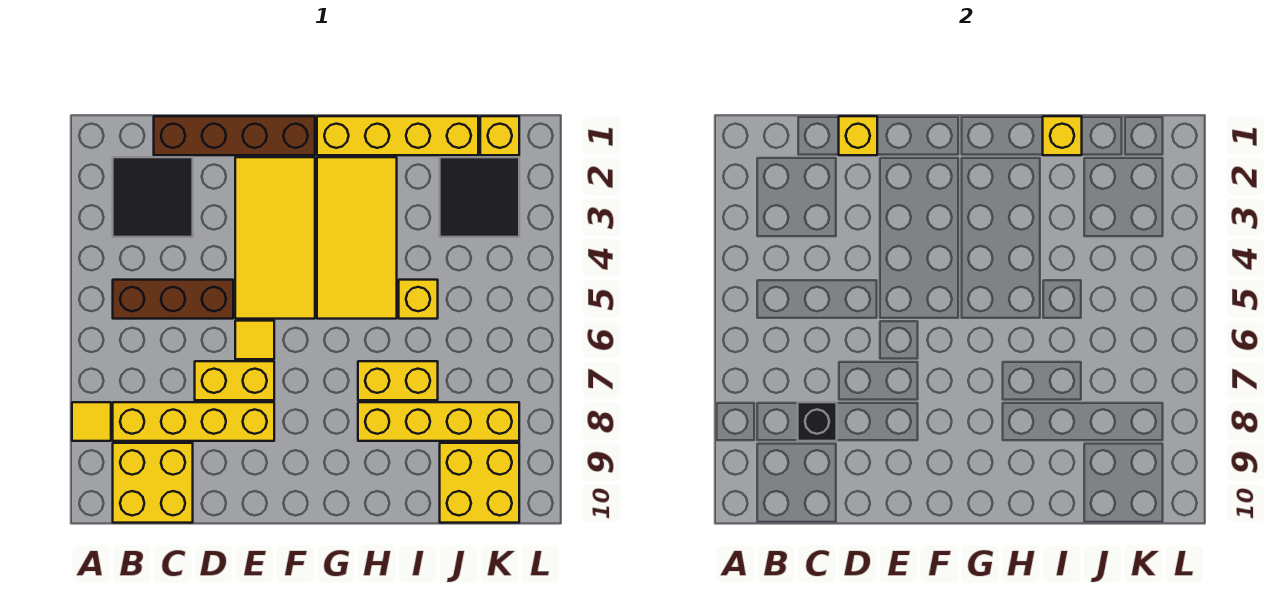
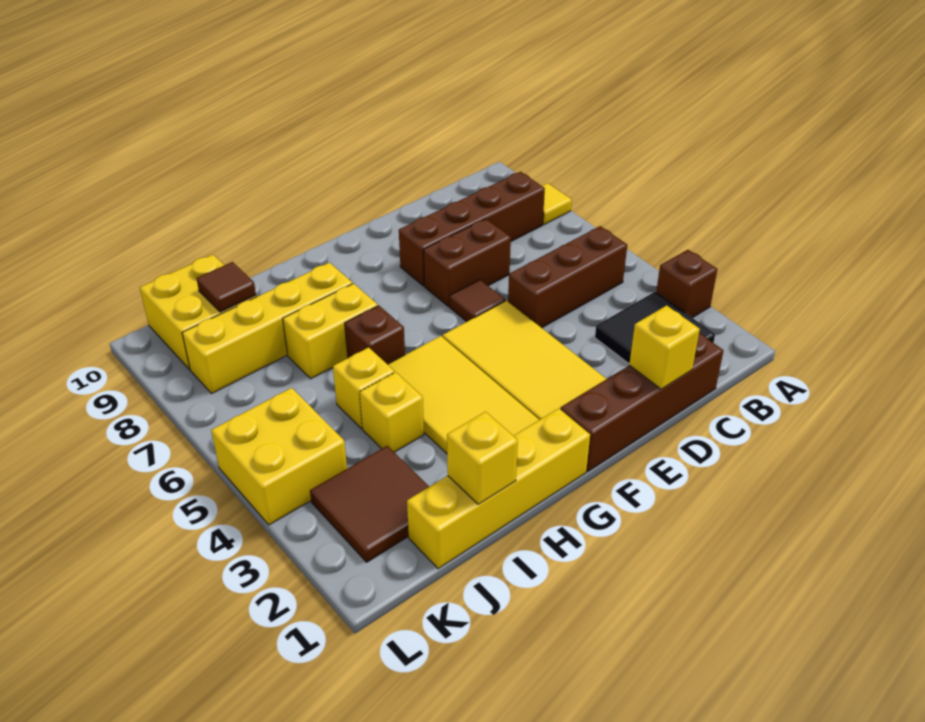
none -> brown 1x1 brick [656,250,717,318]
yellow 1x4 brick [113,402,274,441] -> brown 1x4 brick [399,172,545,286]
yellow 2x2 brick [113,443,193,523] -> yellow 2x2 brick moved to [211,388,347,525]
black 1x1 brick [798,402,837,441] -> none
yellow 1x2 brick [195,361,274,400] -> brown 1x2 brick [423,219,511,306]
yellow 1x1 tile [235,321,274,359] -> brown 1x1 tile [450,280,505,322]
none -> brown 1x1 brick [345,306,405,364]
black 2x2 tile [440,157,519,237] -> brown 2x2 tile [310,446,429,562]
none -> brown 1x1 tile [196,262,256,312]
yellow 1x1 brick [480,116,519,155] -> yellow 1x1 brick moved to [360,372,424,452]

